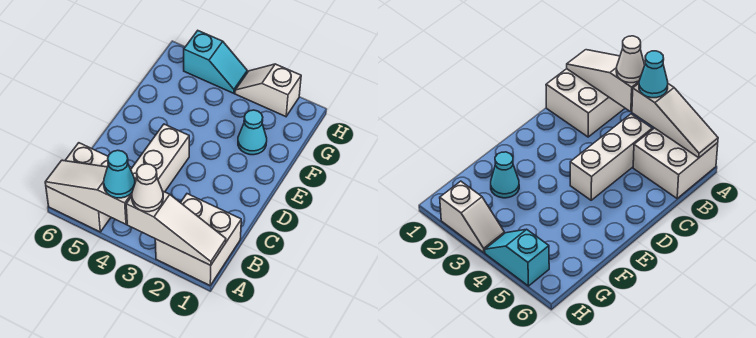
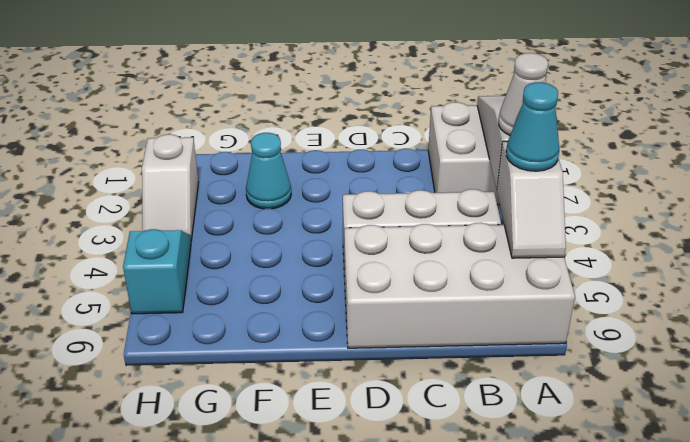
white 1x3 slope [45,160,136,224] -> white 1x2 slope [497,141,566,258]
white 2x2 brick [46,143,131,232] -> white 2x4 brick [344,223,575,348]

